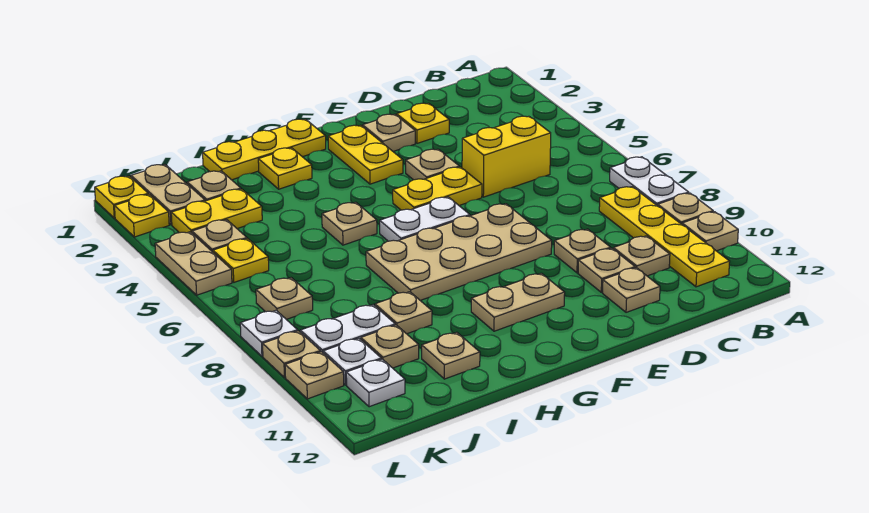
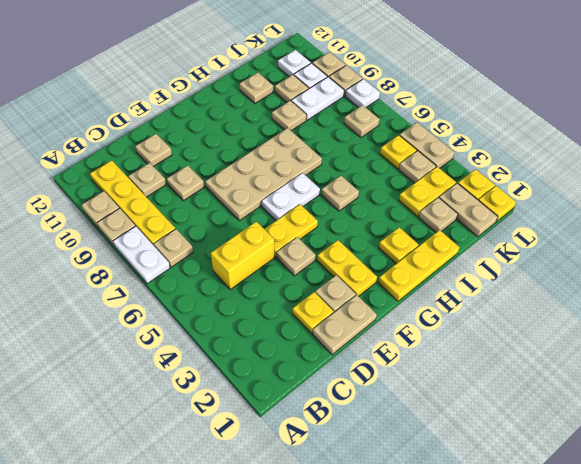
tan 1x1 plate [578,248,635,292] -> tan 1x1 plate moved to [154,229,193,267]
tan 1x2 plate [471,273,565,331] -> tan 1x2 plate moved to [312,295,377,355]

